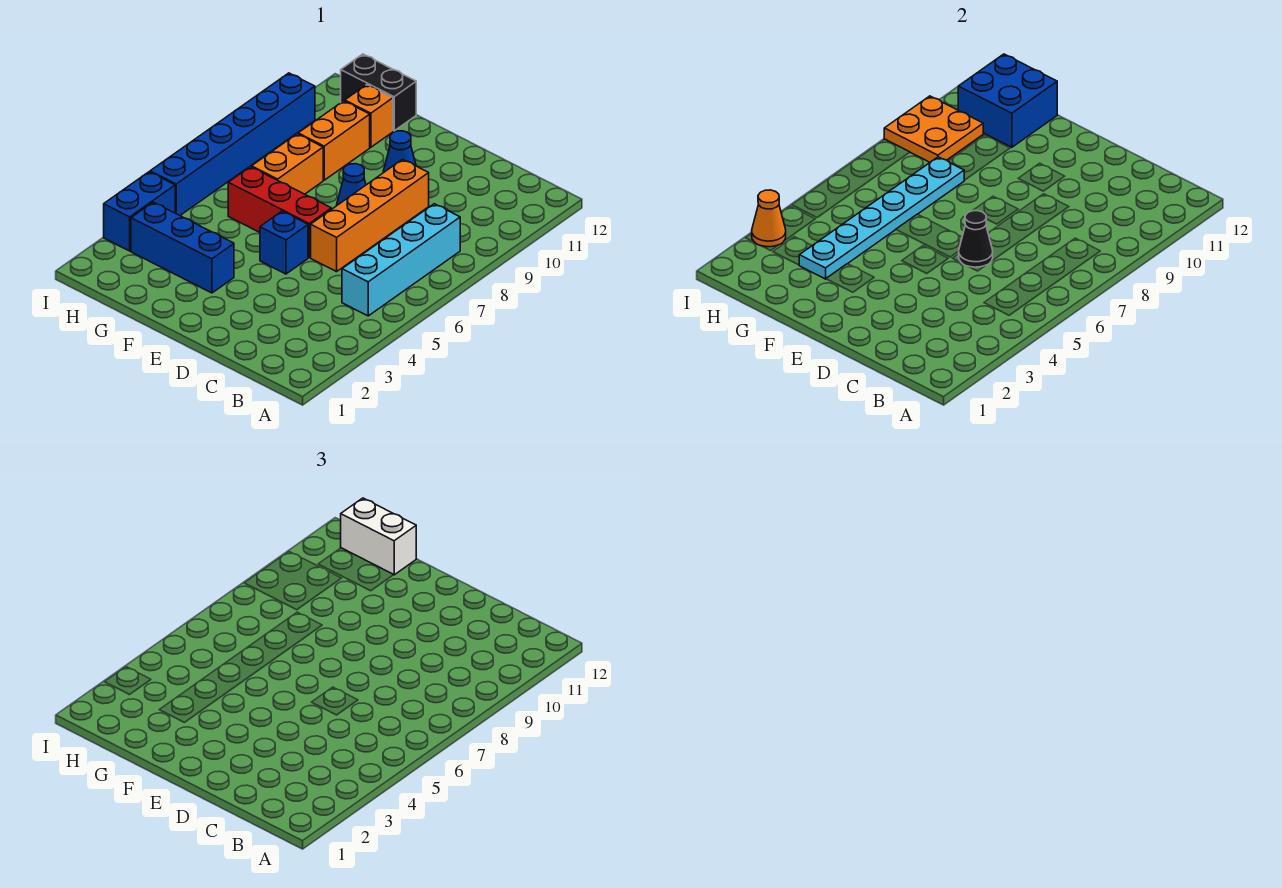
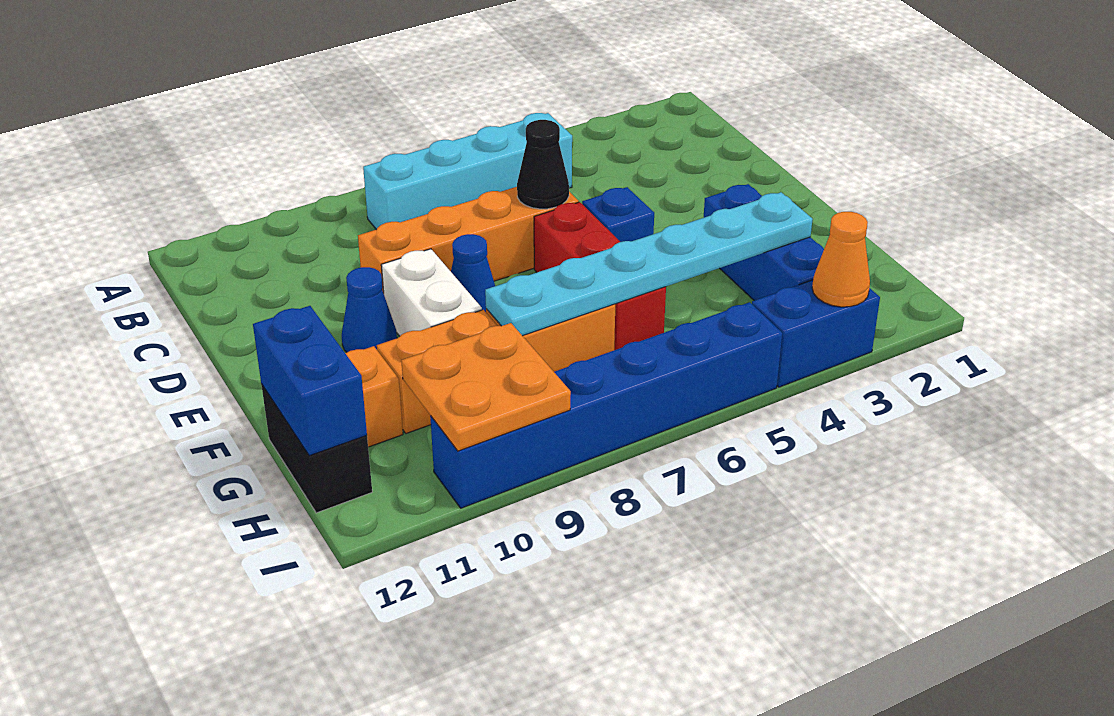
blue 2x2 brick [958,54,1057,147] -> blue 1x2 brick [253,306,367,456]
white 1x2 brick [341,498,416,575] -> white 1x2 brick moved to [381,249,482,336]

